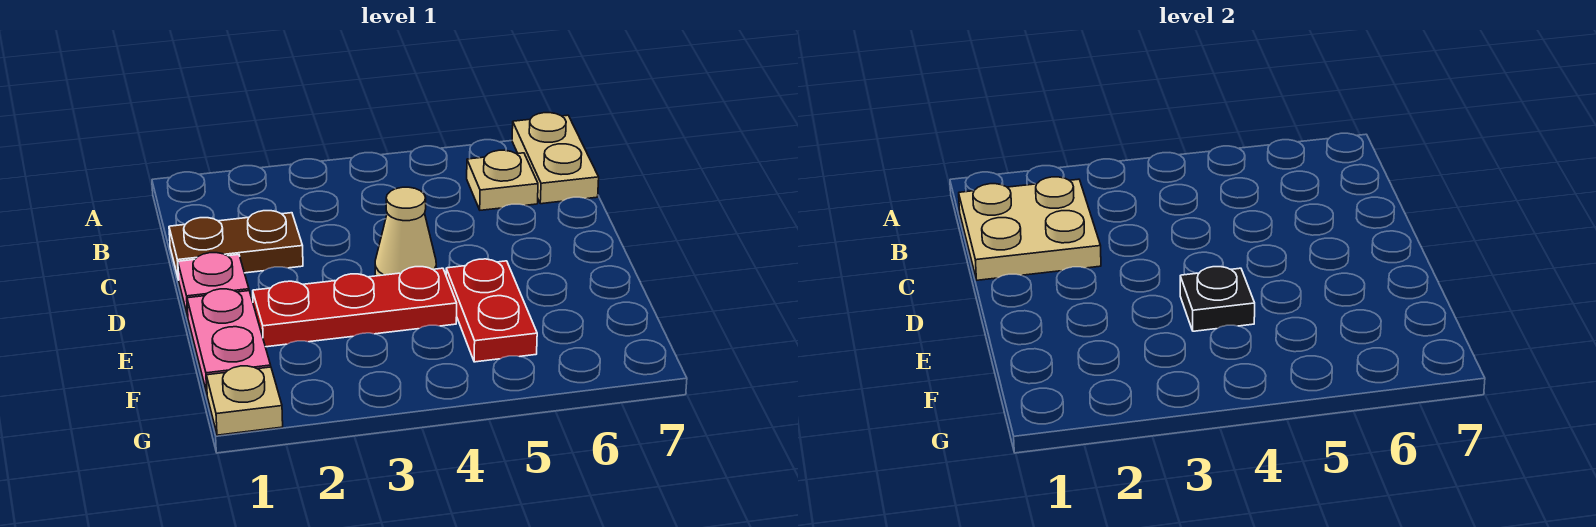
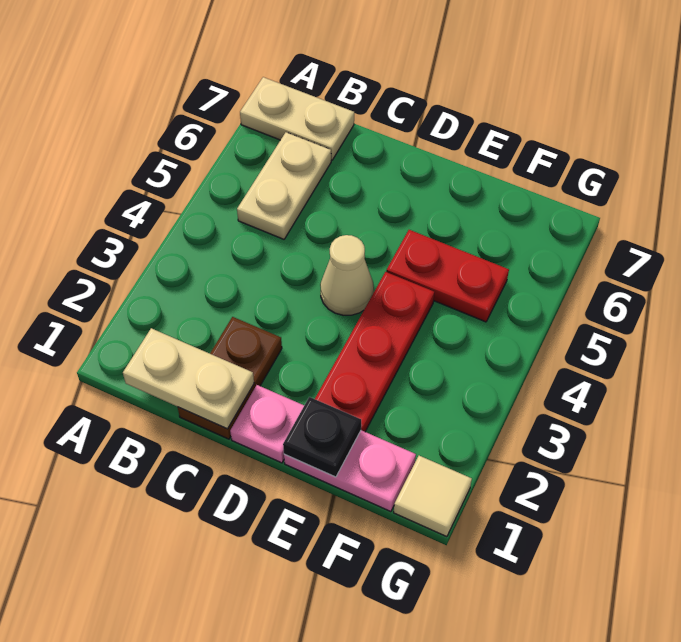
tan 2x2 plate [959,177,1101,280] -> tan 1x2 plate [123,328,254,429]
tan 1x1 plate [467,150,538,210] -> tan 1x2 plate [237,132,331,239]
black 1x1 plate [1180,267,1255,331] -> black 1x1 plate moved to [283,397,361,477]
tan 1x1 plate [206,366,283,435] -> tan 1x1 tile [394,456,472,537]

